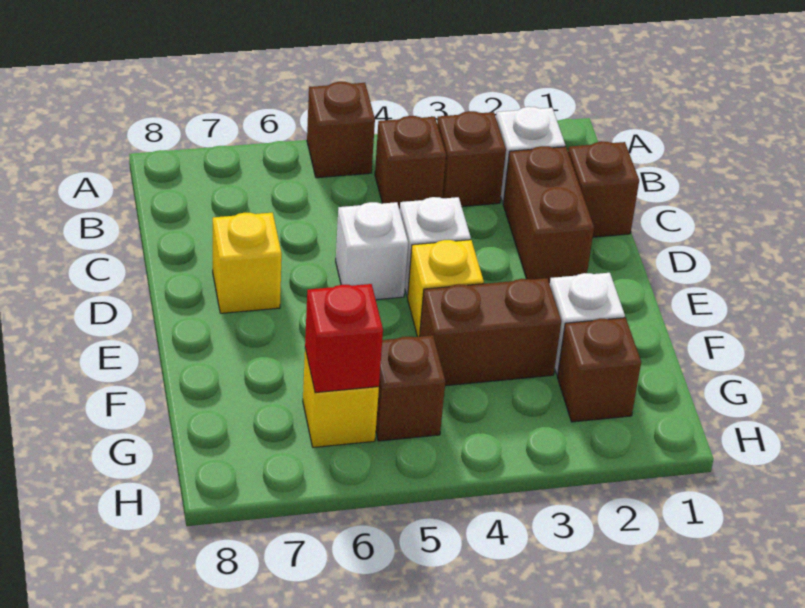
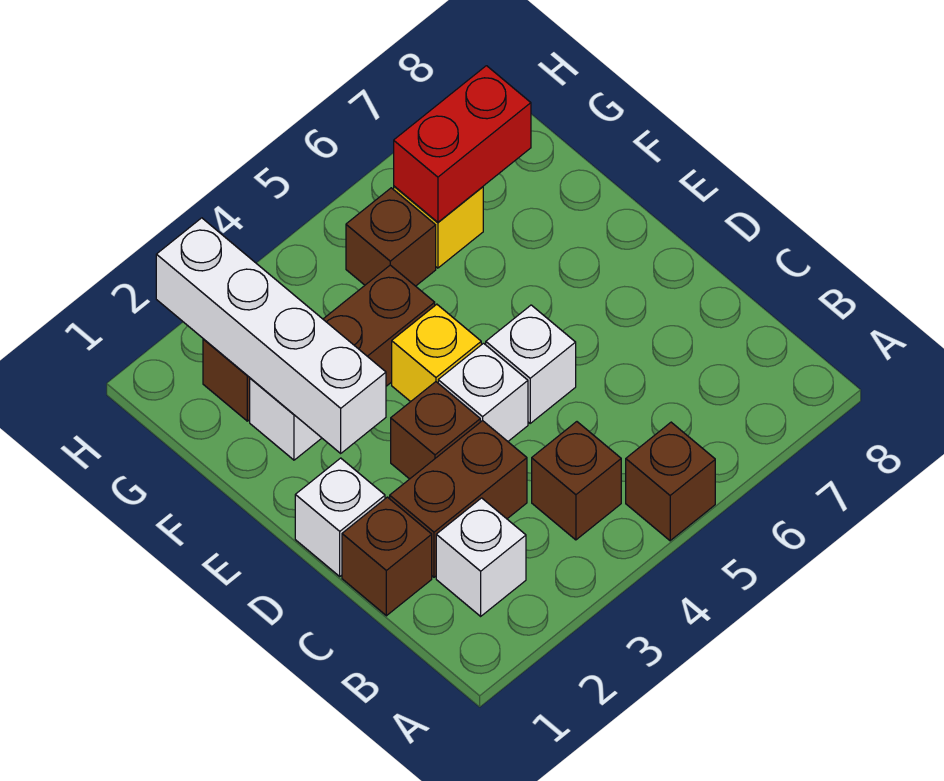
brown 1x1 brick [437,111,506,206] -> brown 1x1 brick moved to [391,382,480,479]
brown 1x2 brick [503,146,594,284] -> brown 1x2 brick turned to [390,421,527,577]
none -> white 1x1 brick [295,458,385,576]
yellow 1x1 brick [213,213,282,313] -> none
none -> white 1x4 brick [156,218,386,453]
red 1x1 brick [305,284,383,393] -> red 1x2 brick [394,66,531,222]

